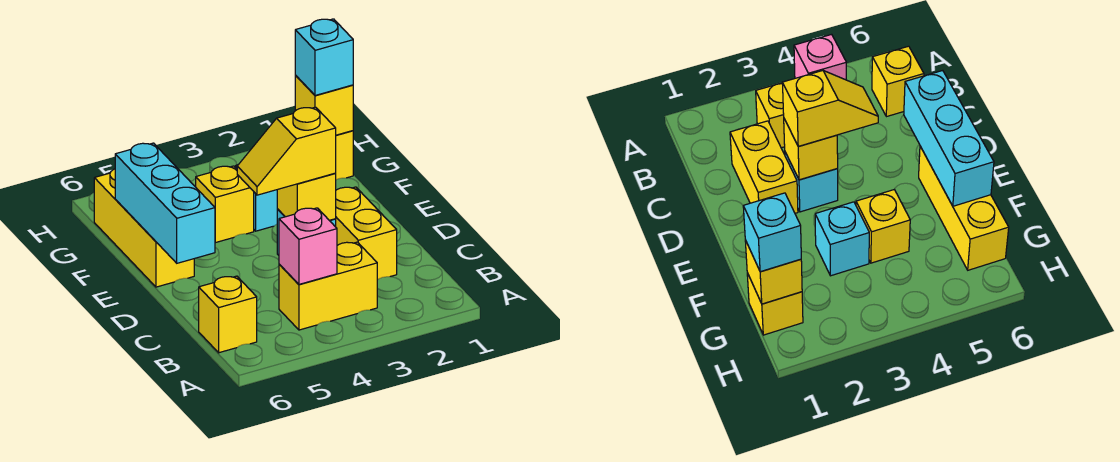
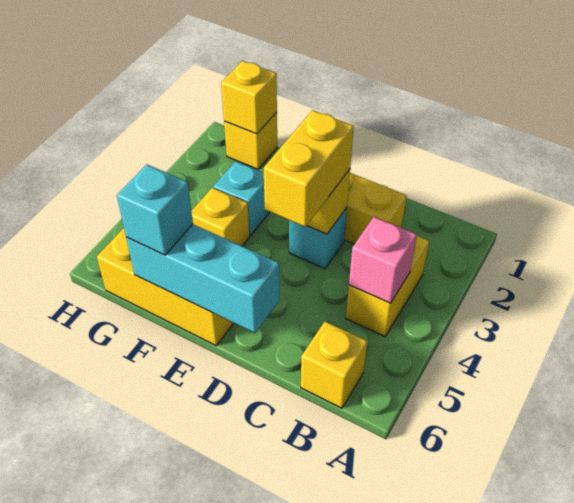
yellow 1x2 slope [237,107,336,195] -> yellow 1x2 brick [264,110,354,227]
cyan 1x1 brick [295,19,353,95] -> cyan 1x1 brick moved to [117,165,193,255]

